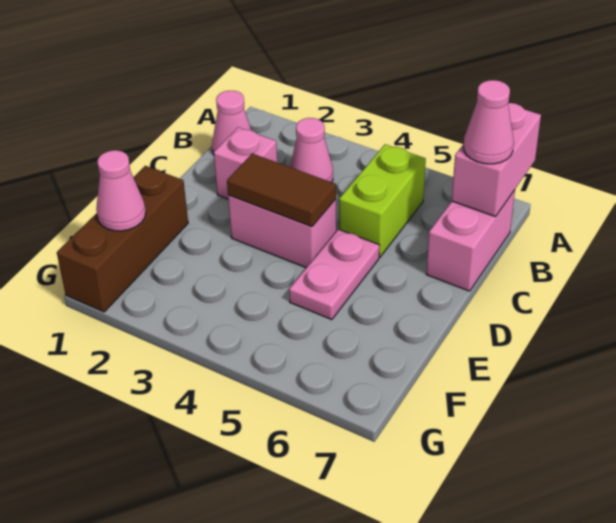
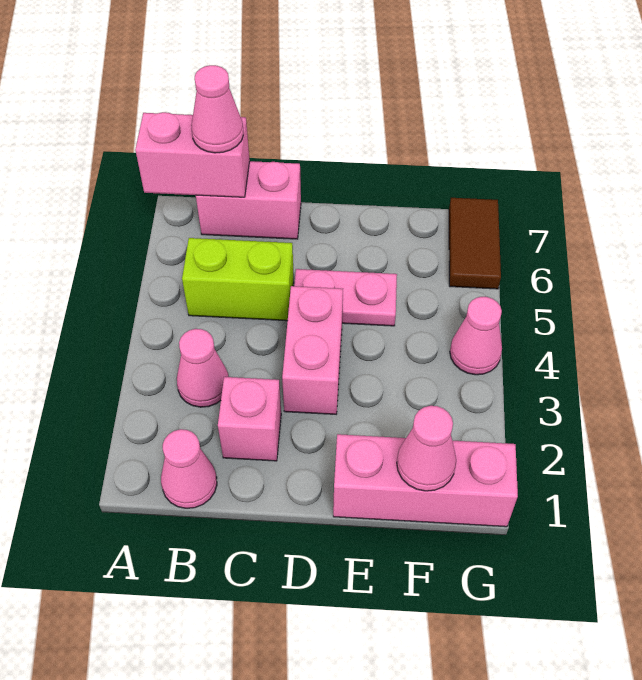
brown 1x2 tile [227,154,336,227] -> brown 1x2 tile moved to [449,198,501,289]
brown 1x3 brick [57,166,188,312] -> pink 1x3 brick [333,434,518,527]
none -> pink 1x1 cone [450,297,502,375]

